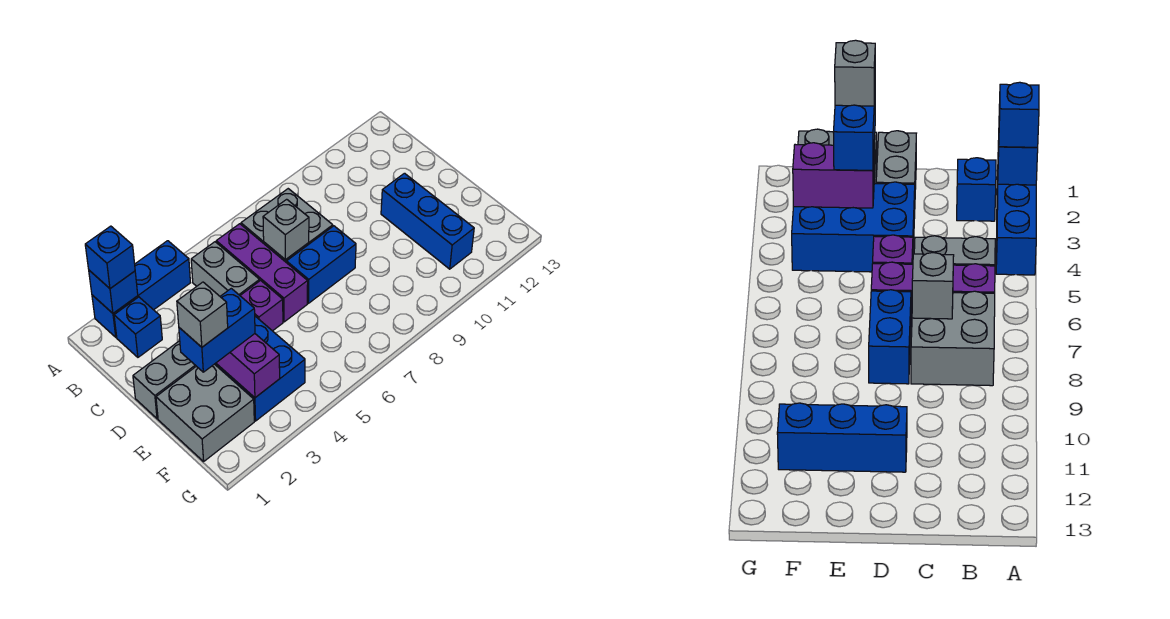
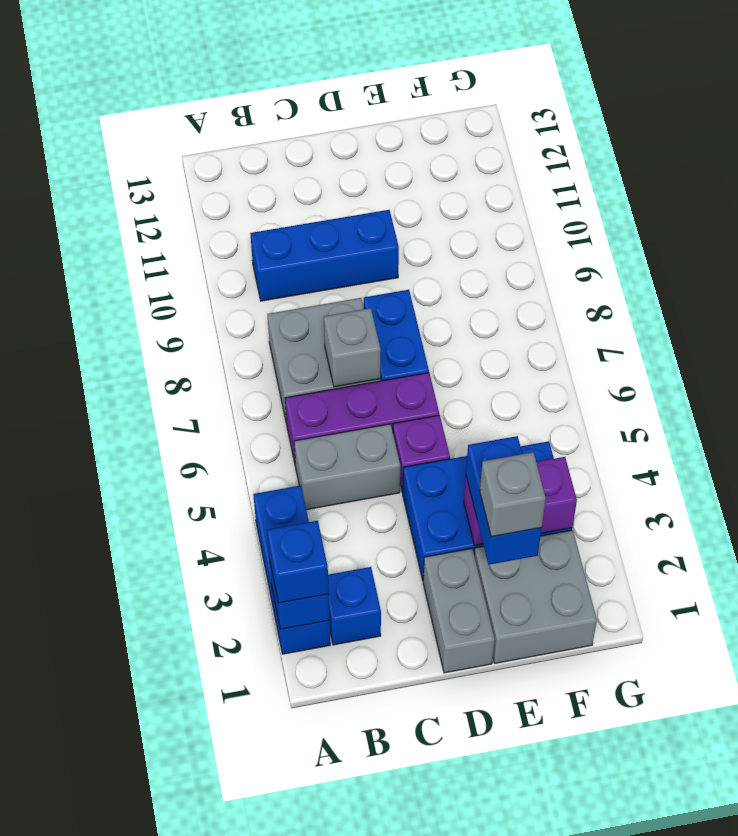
blue 1x3 brick [381,173,474,269] -> blue 1x3 brick moved to [250,210,399,301]

